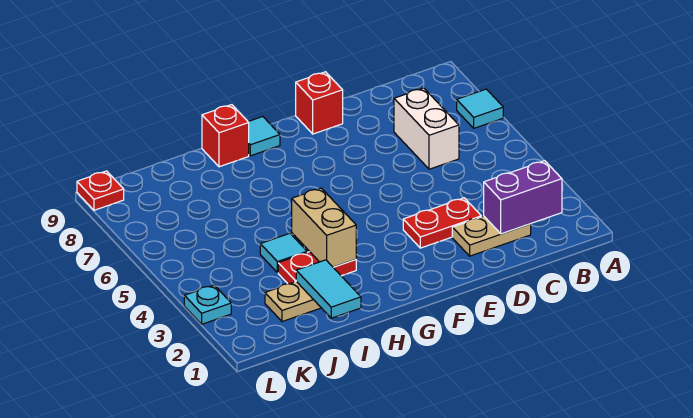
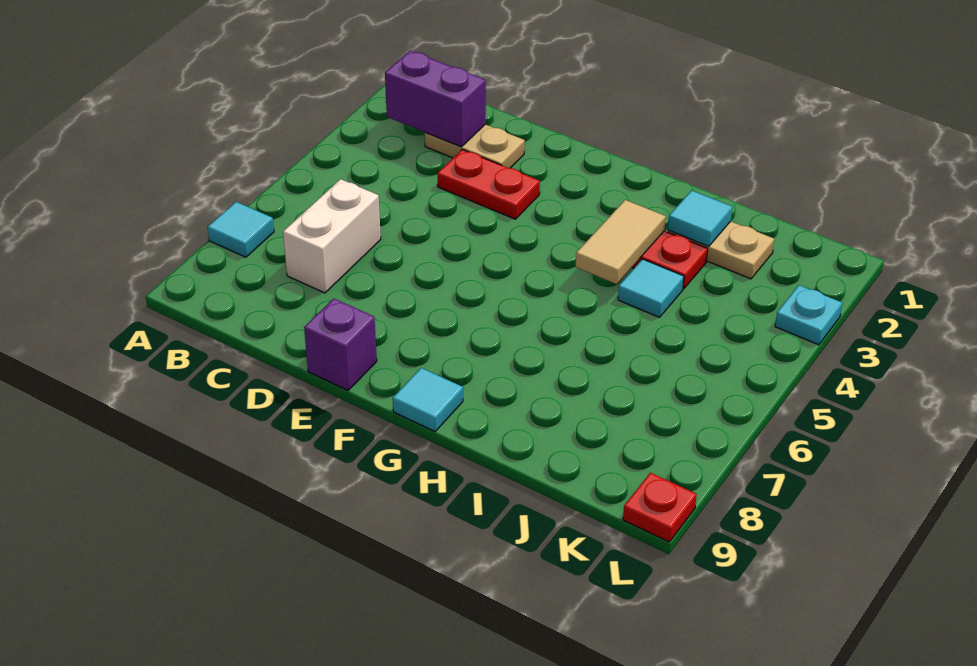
red 1x1 brick [296,72,343,134] -> purple 1x1 brick [304,299,377,390]
tan 1x2 brick [292,188,356,267] -> tan 1x2 tile [576,200,666,284]
red 1x1 brick [202,105,249,167] -> none
cyan 1x2 tile [296,260,361,318] -> cyan 1x1 tile [668,191,732,246]

